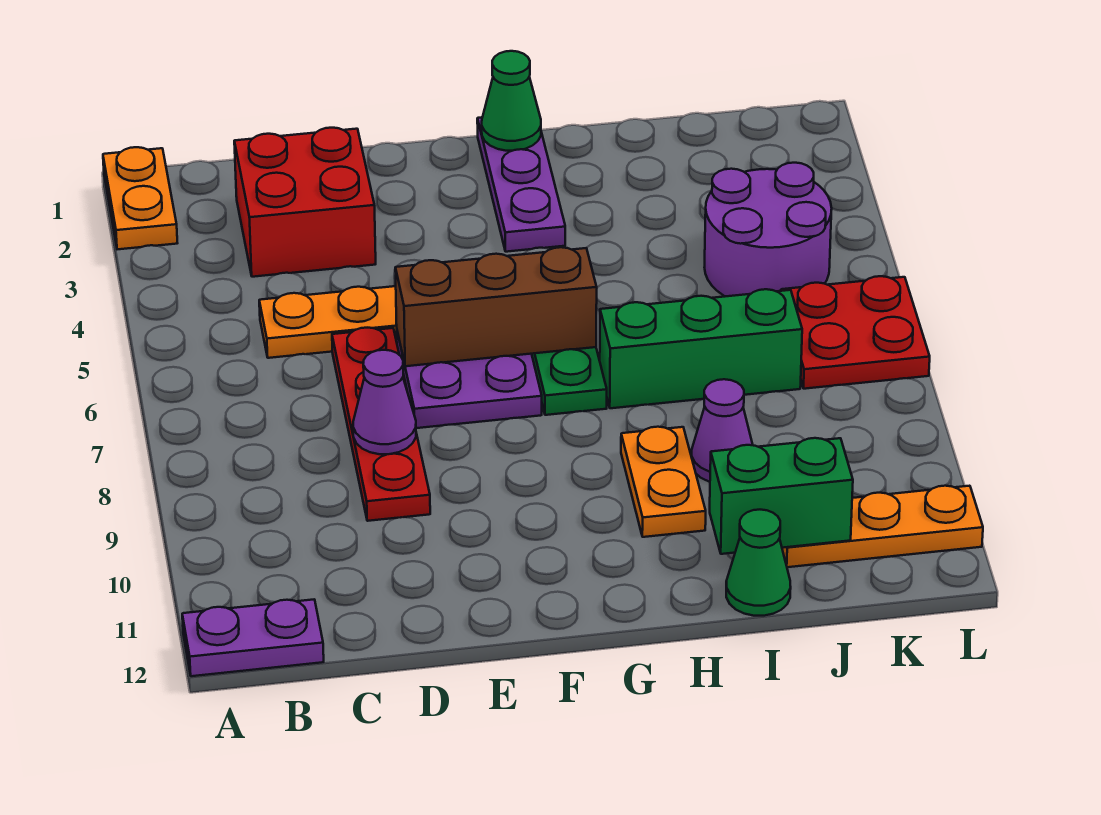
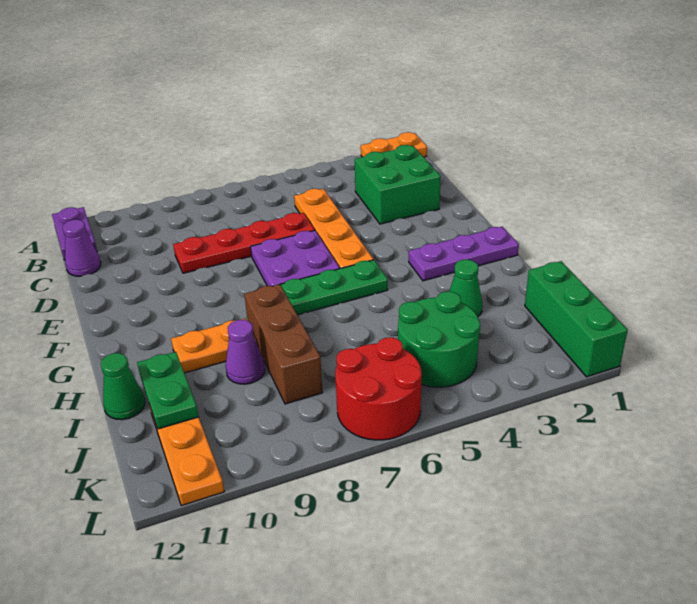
red 2x2 brick [234,128,376,277] -> green 2x2 brick [355,145,441,224]
purple 1x1 cone [353,350,416,454] -> purple 1x1 cone moved to [63,219,101,276]
brown 1x3 brick [395,247,597,366] -> brown 1x3 brick moved to [244,284,323,404]
green 1x1 cone [482,51,541,151] -> green 1x1 cone moved to [450,260,482,316]
green 1x3 brick [600,289,802,408] -> green 1x3 brick moved to [525,261,628,377]
green 1x2 brick [710,438,853,554] -> green 1x2 plate [137,352,199,429]
purple 2x2 round brick [704,163,832,296] -> green 2x2 round brick [398,291,480,387]
red 2x2 plate [781,276,930,389] -> red 2x2 round brick [335,337,422,440]

